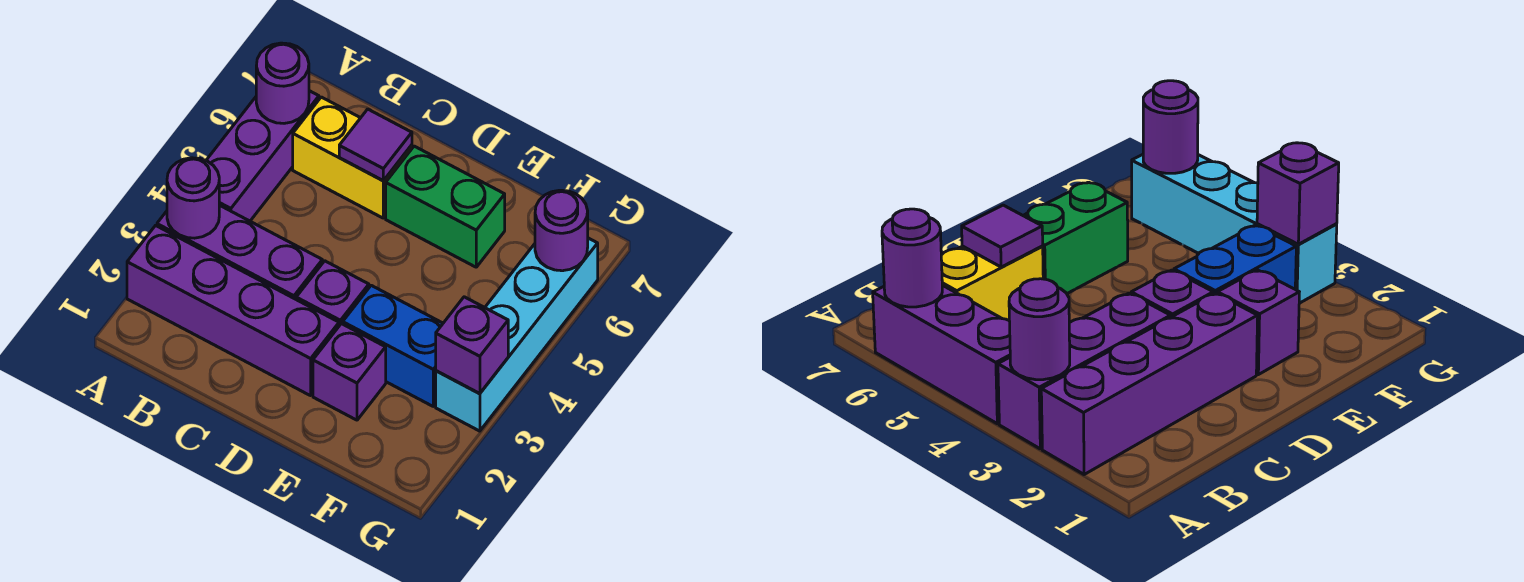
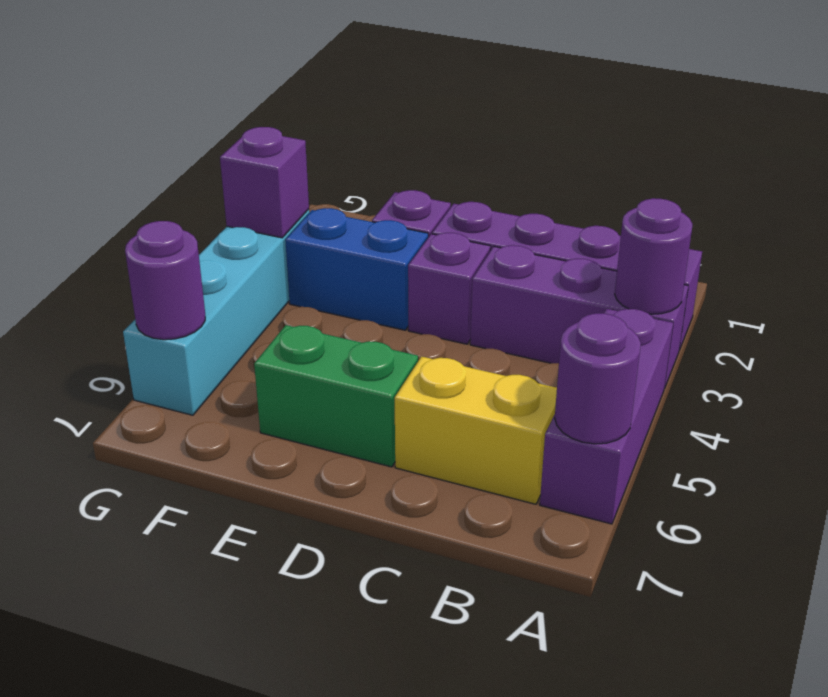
purple 1x1 tile [339,109,412,181] -> none

